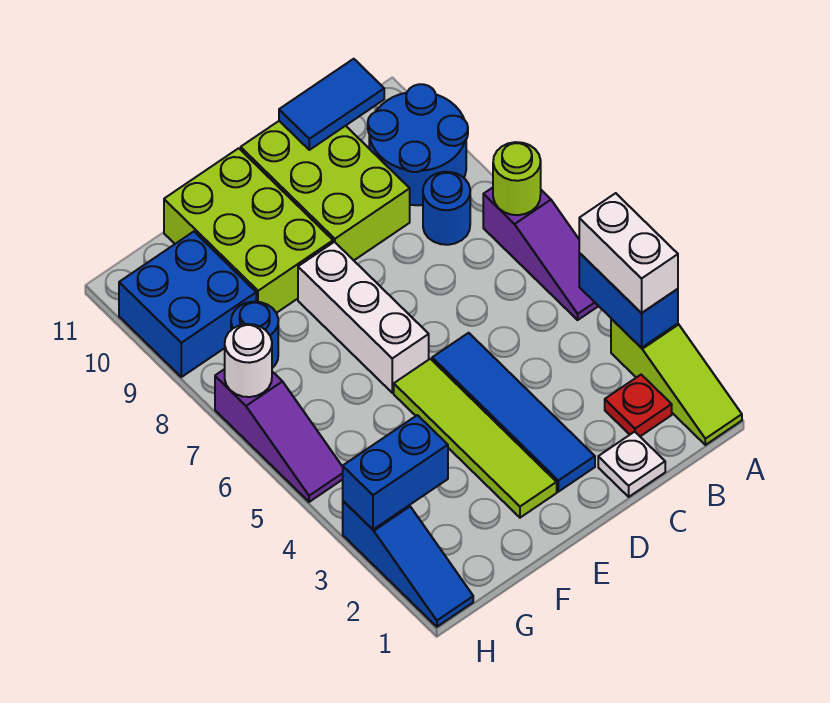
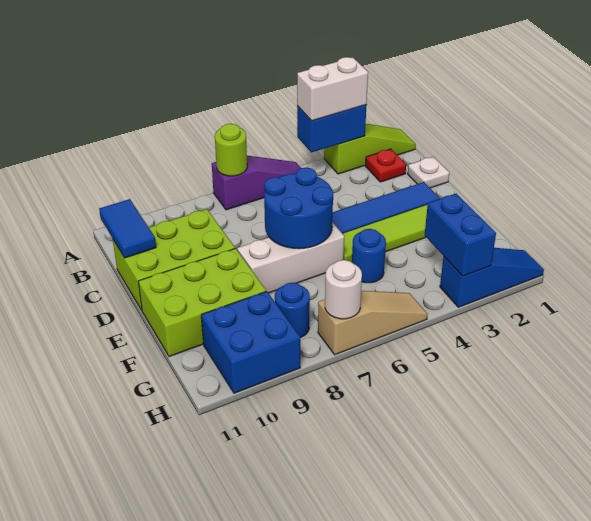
blue 2x2 round brick [368,84,468,205] -> blue 2x2 round brick moved to [264,168,333,249]
blue 1x1 round brick [423,172,470,245] -> blue 1x1 round brick moved to [352,229,386,283]
purple 1x3 slope [215,369,343,502] -> tan 1x3 slope [318,291,427,355]

